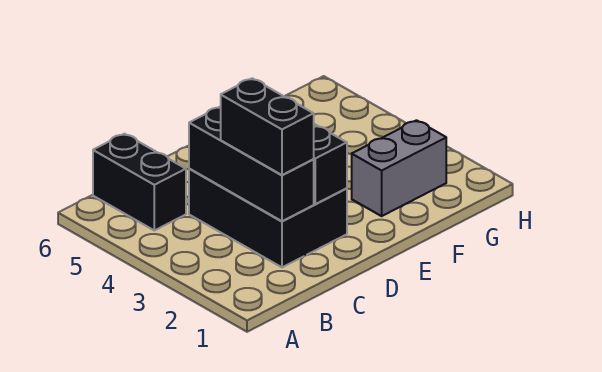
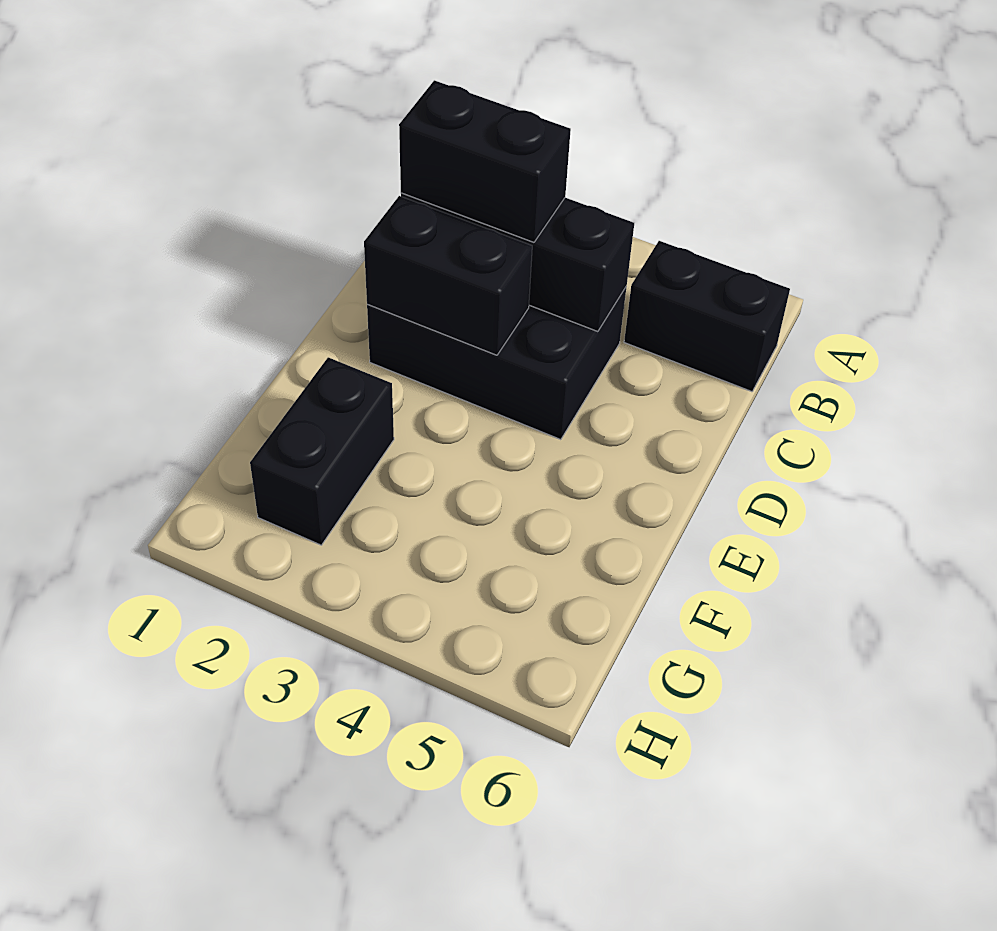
grey 1x2 brick [352,120,446,216] -> black 1x2 brick [250,357,394,545]

